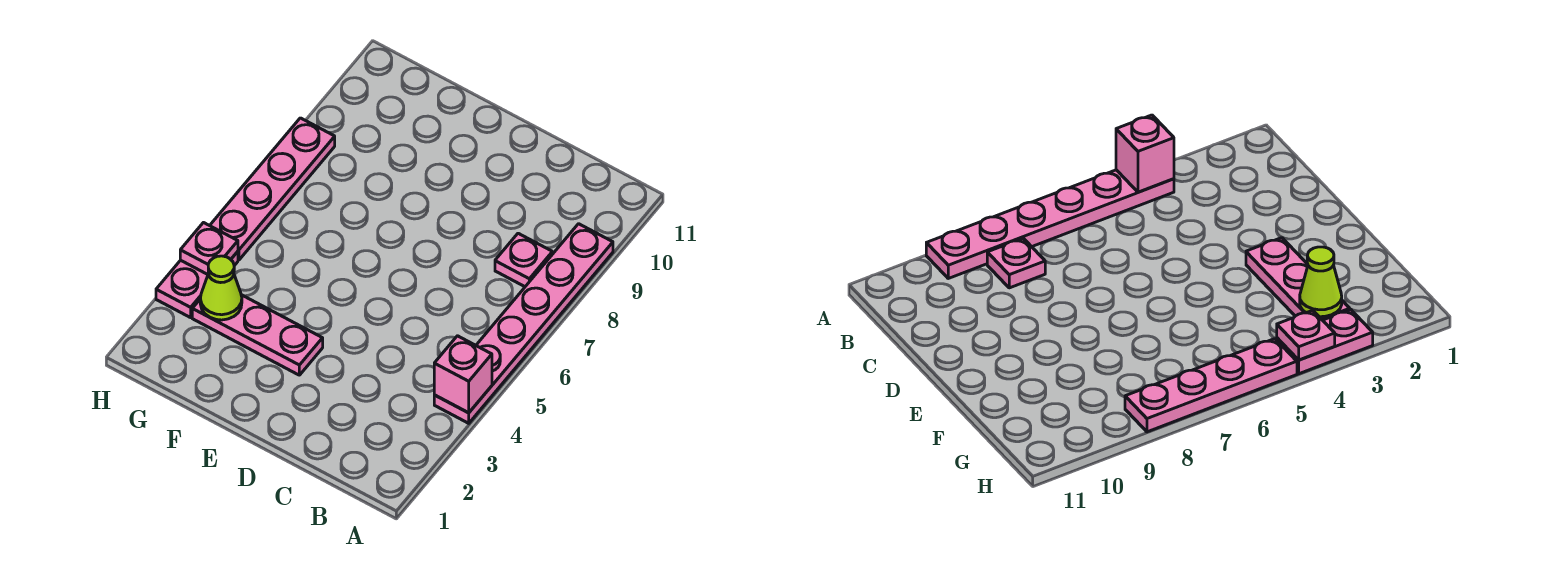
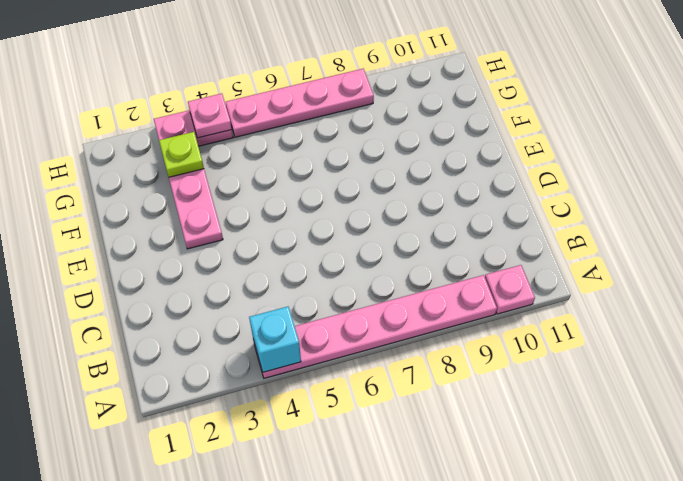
pink 1x1 brick [434,336,492,413] -> cyan 1x1 brick [249,307,301,372]
pink 1x1 plate [495,233,552,287] -> pink 1x1 plate moved to [485,265,535,314]
lime 1x1 cone [200,256,242,320] -> lime 1x1 plate [159,132,204,177]

